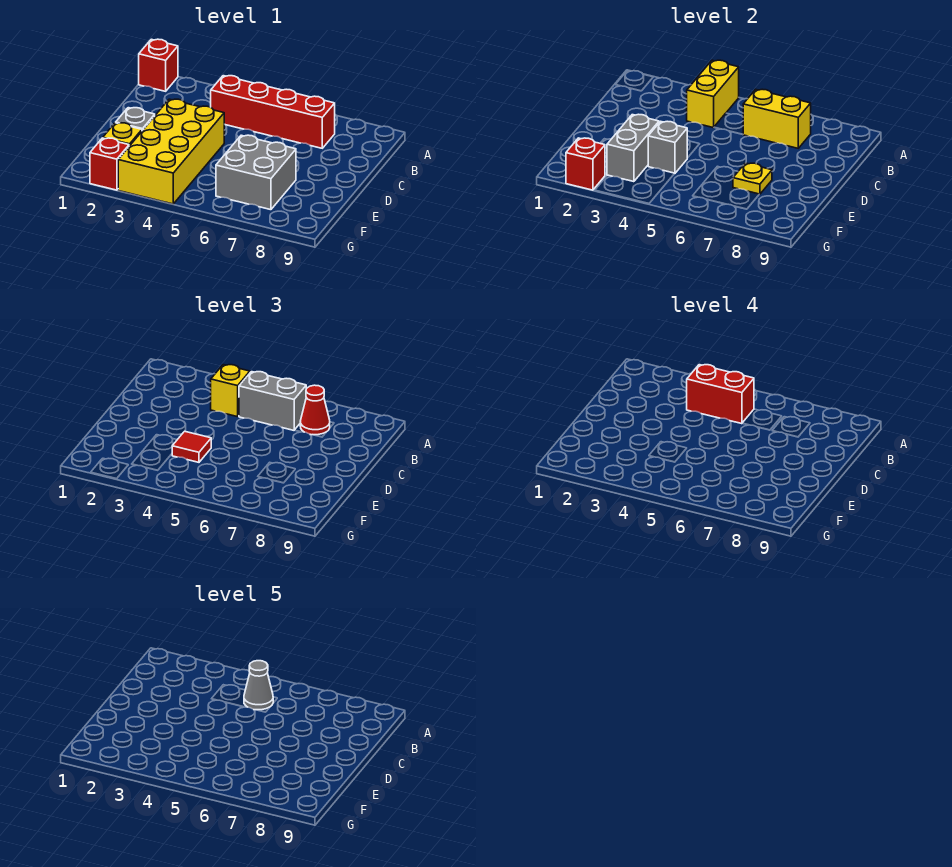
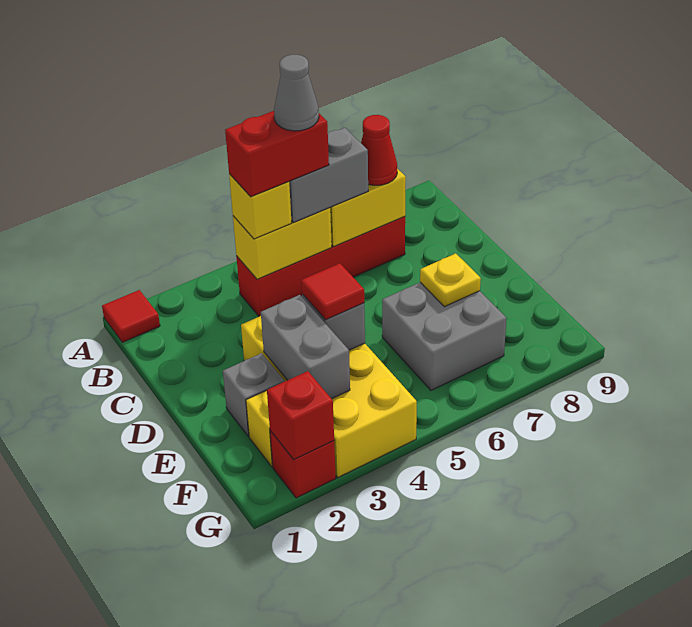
red 1x1 brick [139,39,178,91] -> red 1x1 tile [102,290,160,342]
yellow 1x2 brick [687,60,739,128] -> yellow 1x2 brick turned to [233,208,332,279]

